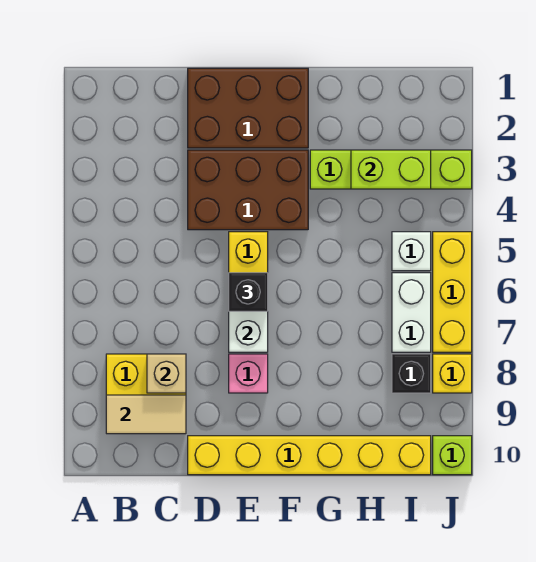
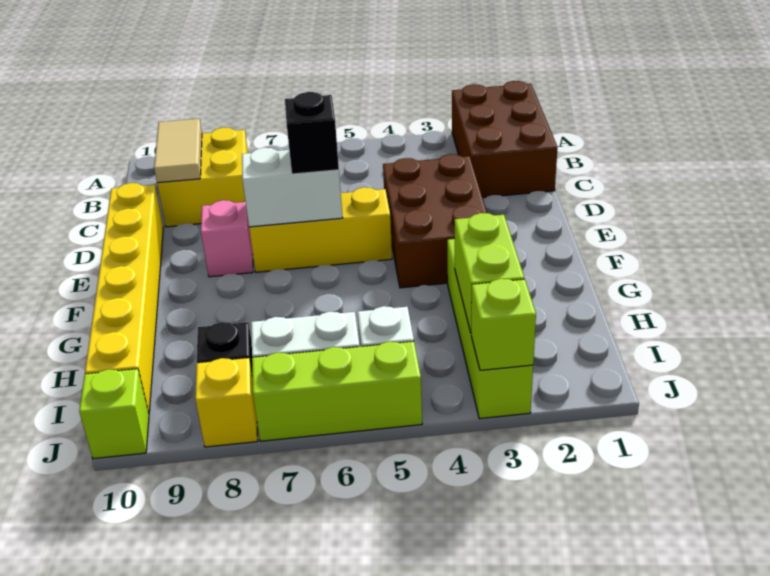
tan 1x1 brick [147,354,186,393] -> none
brown 2x3 brick [188,68,308,148] -> brown 2x3 brick moved to [452,81,558,198]
none -> lime 1x1 brick [471,279,536,370]
yellow 1x3 brick [433,232,472,352] -> lime 1x3 brick [252,341,422,441]

